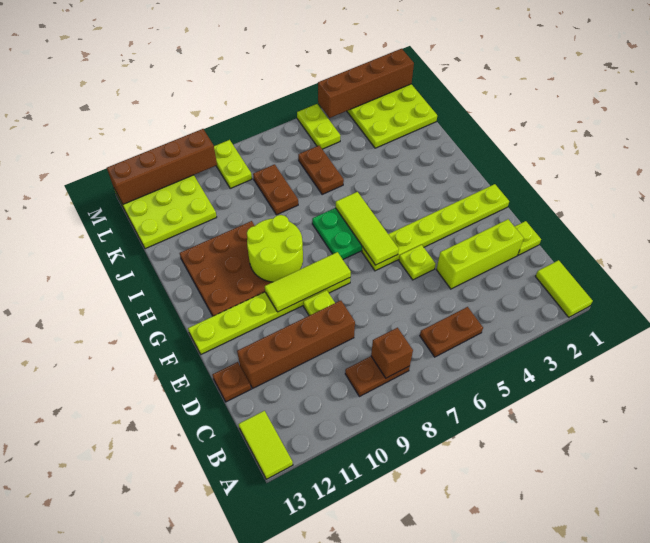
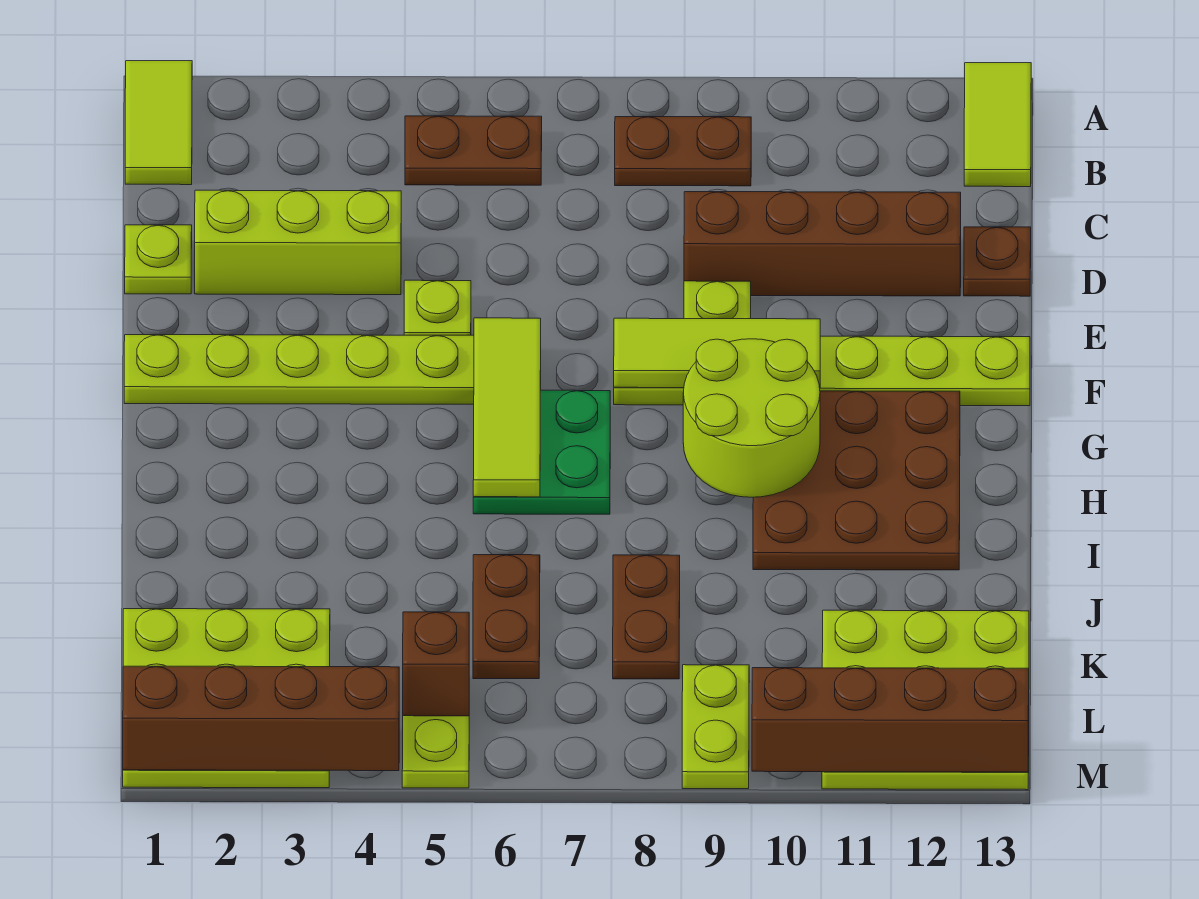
brown 1x1 brick [371,328,413,378] -> brown 1x1 brick moved to [403,612,469,716]

